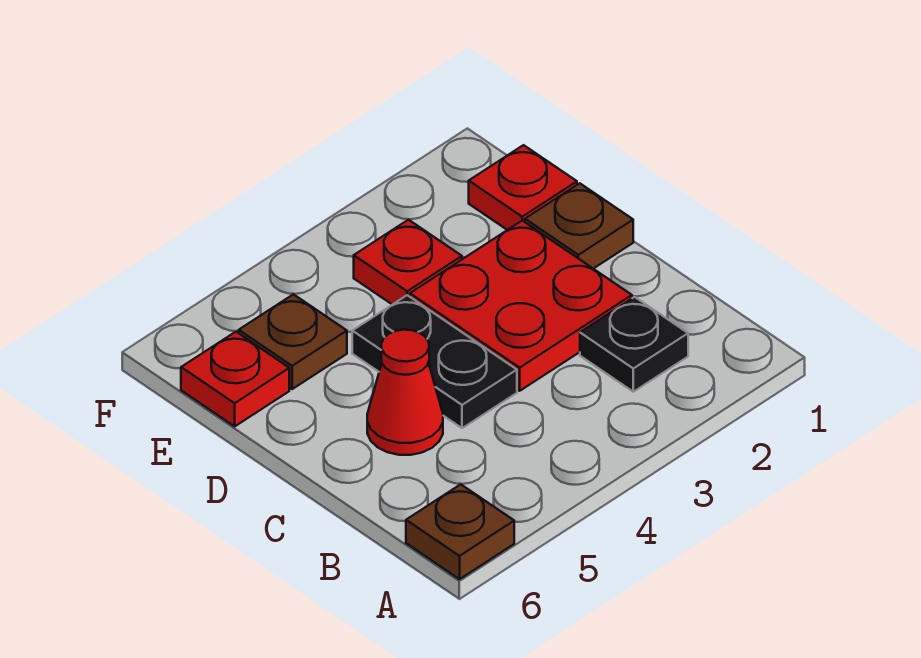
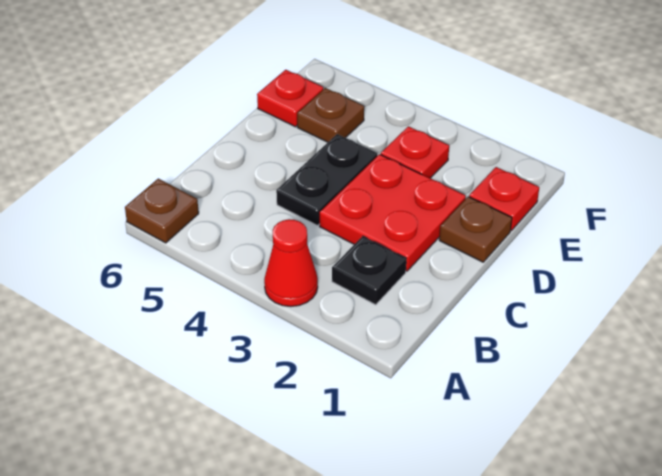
red 1x1 cone [367,330,443,455] -> red 1x1 cone moved to [264,219,318,307]

